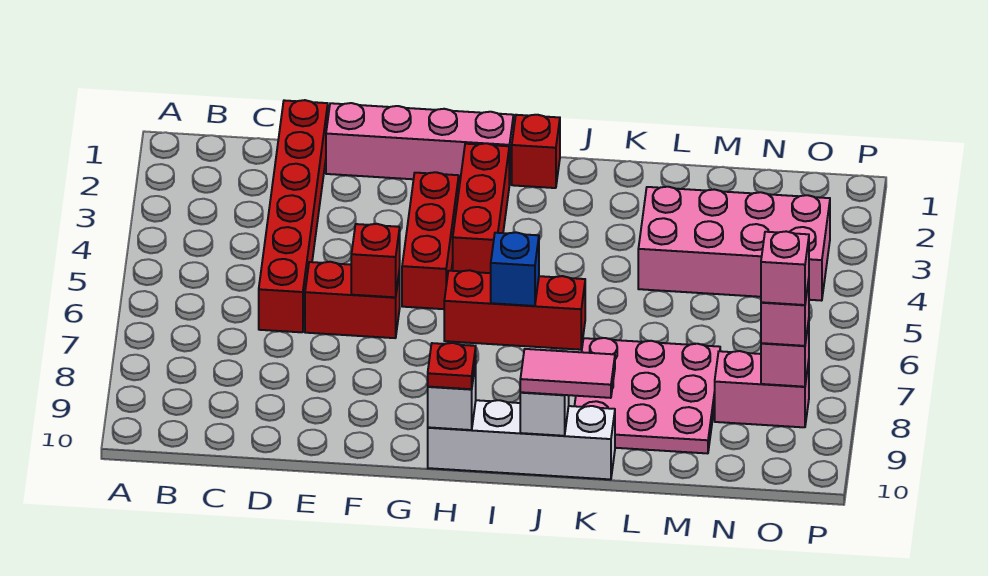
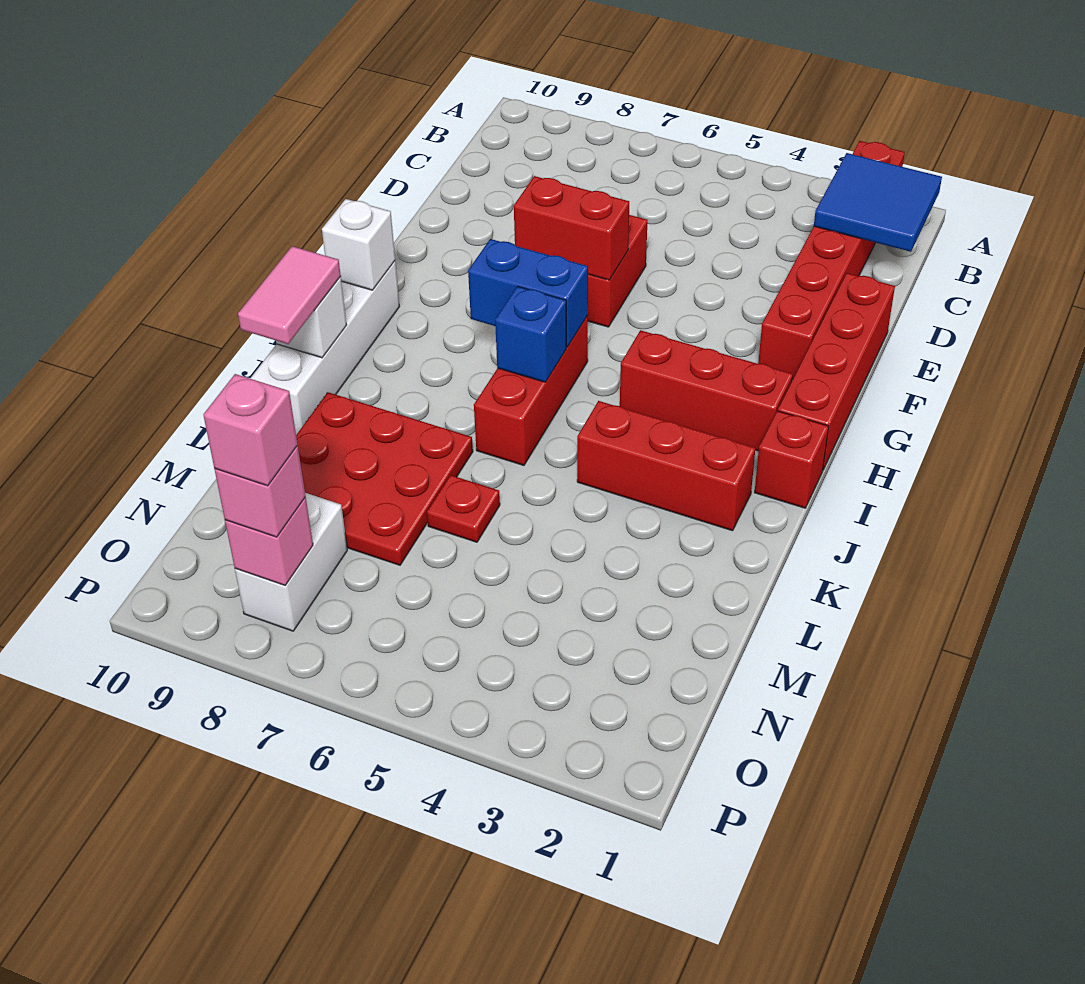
none -> blue 2x2 tile [814,153,942,252]
red 1x6 brick [259,100,328,332] -> red 1x6 brick turned to [758,141,905,380]
pink 1x4 brick [326,103,514,185] -> red 1x4 brick [778,273,895,469]
red 1x1 brick [351,224,400,297] -> red 1x2 brick [514,176,629,280]
red 1x3 brick [402,172,459,309] -> red 1x3 brick moved to [577,401,755,531]
none -> blue 1x2 brick [468,239,588,347]
red 1x1 plate [428,343,476,389] -> red 1x1 plate moved to [427,475,500,542]
pink 3x3 plate [575,338,720,453] -> red 3x3 plate [296,392,473,565]
pink 2x4 brick [638,187,830,301] -> none
pink 1x2 brick [715,351,809,427] -> white 1x2 brick [235,493,347,631]

